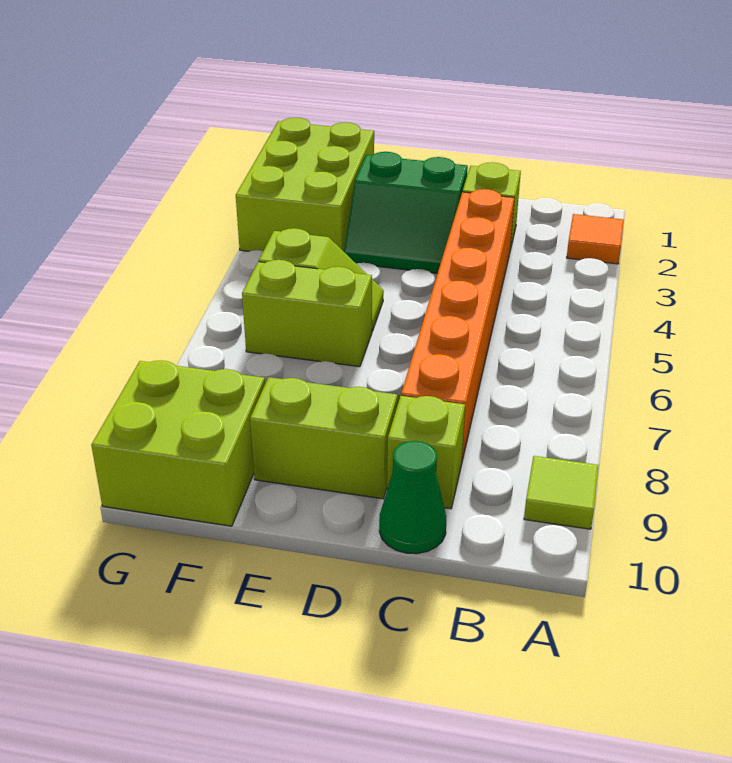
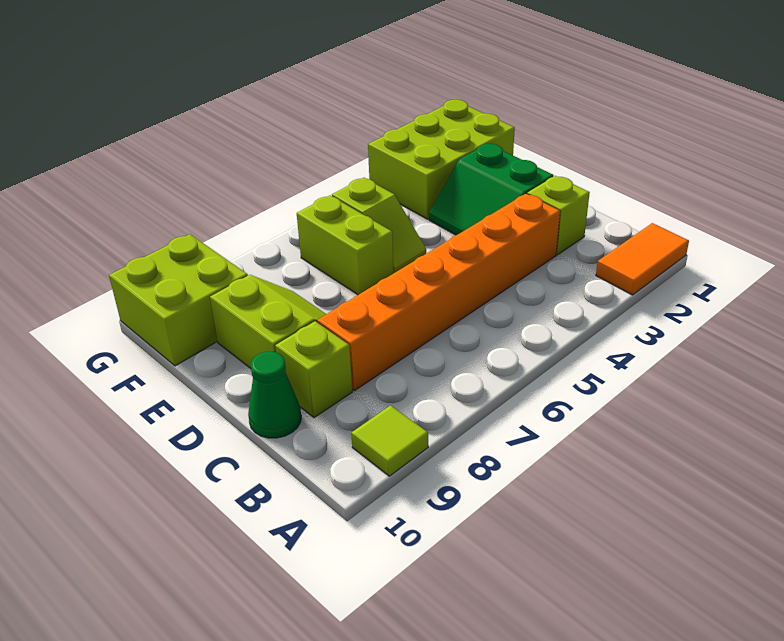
orange 1x1 tile [567,214,624,264] -> orange 1x2 tile [596,223,689,295]

